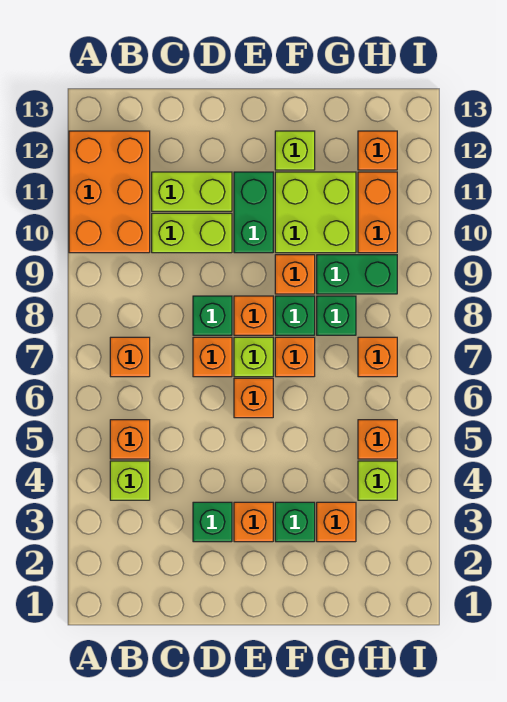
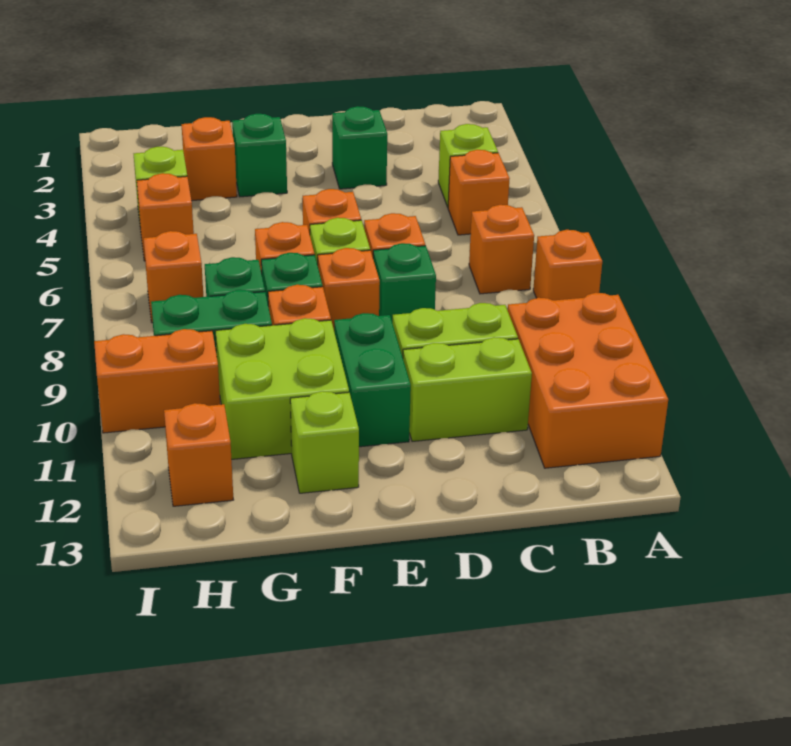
orange 1x1 brick [234,502,273,542] -> orange 1x1 brick moved to [533,230,602,300]
orange 1x2 brick [358,172,397,253] -> orange 1x2 brick turned to [94,329,220,433]

